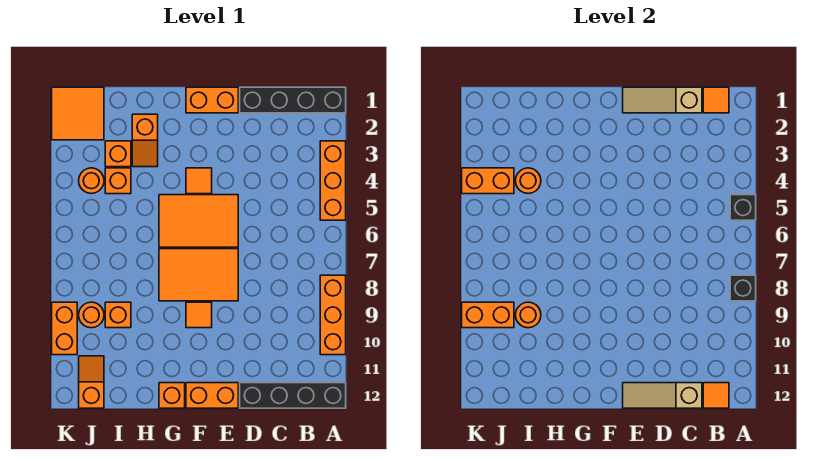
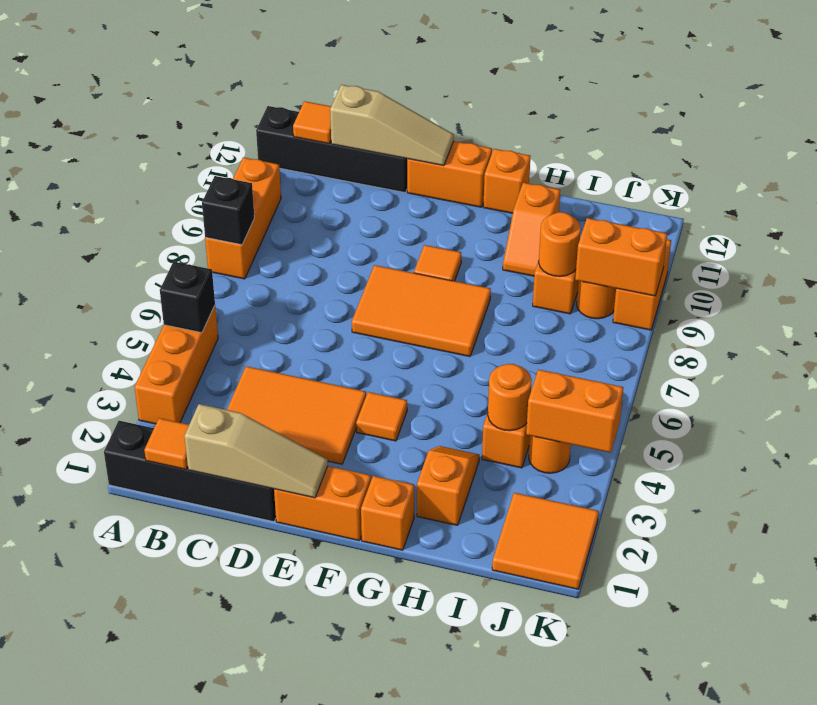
orange 2x3 tile [159,195,238,247] -> orange 2x3 tile moved to [227,366,366,464]
orange 1x1 brick [105,141,131,167] -> orange 1x1 brick moved to [361,476,414,550]
orange 1x2 slope [79,356,104,408] -> orange 1x2 slope moved to [503,183,560,276]

